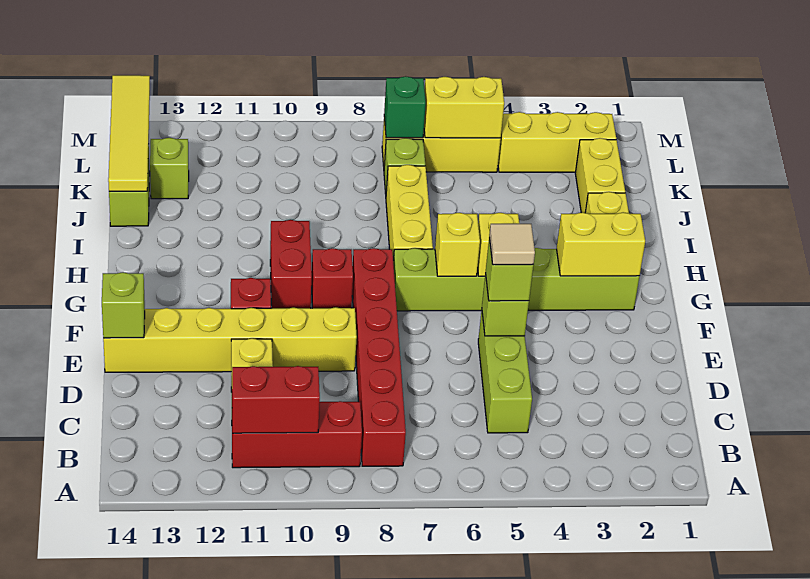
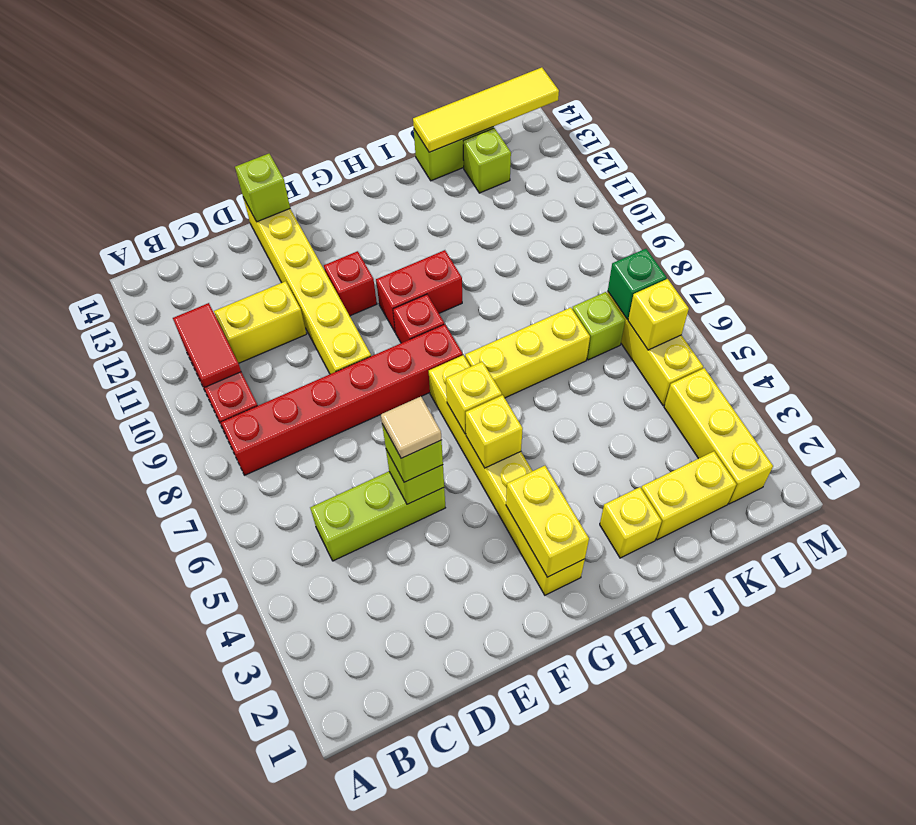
red 1x2 brick [232,366,320,433] -> red 1x2 tile [173,303,241,387]
lime 1x6 brick [393,248,639,311] -> yellow 1x6 brick [429,355,585,595]
yellow 1x2 brick [424,77,504,138] -> yellow 1x1 brick [628,279,689,350]

